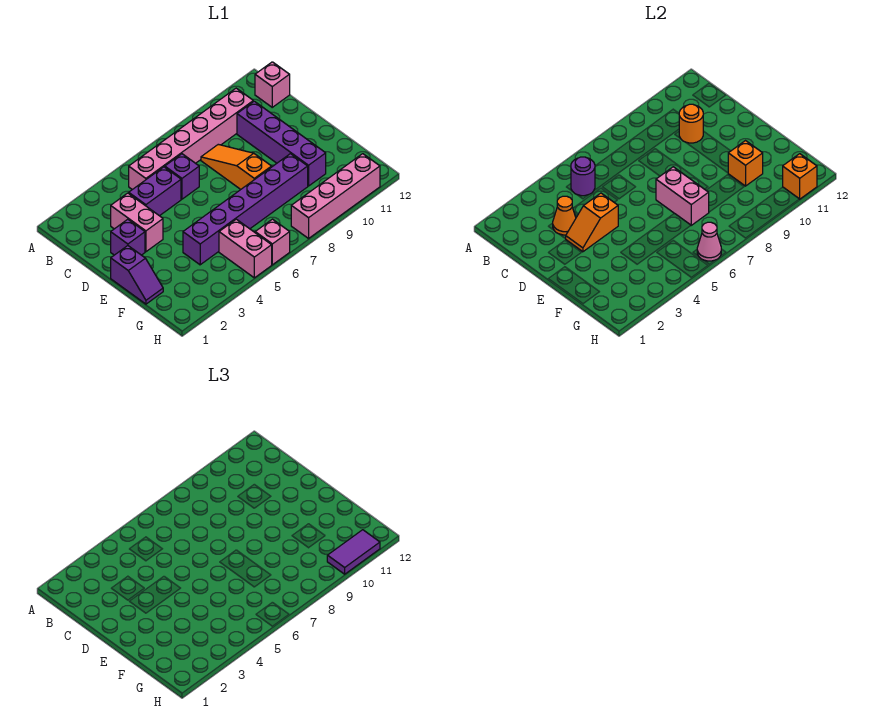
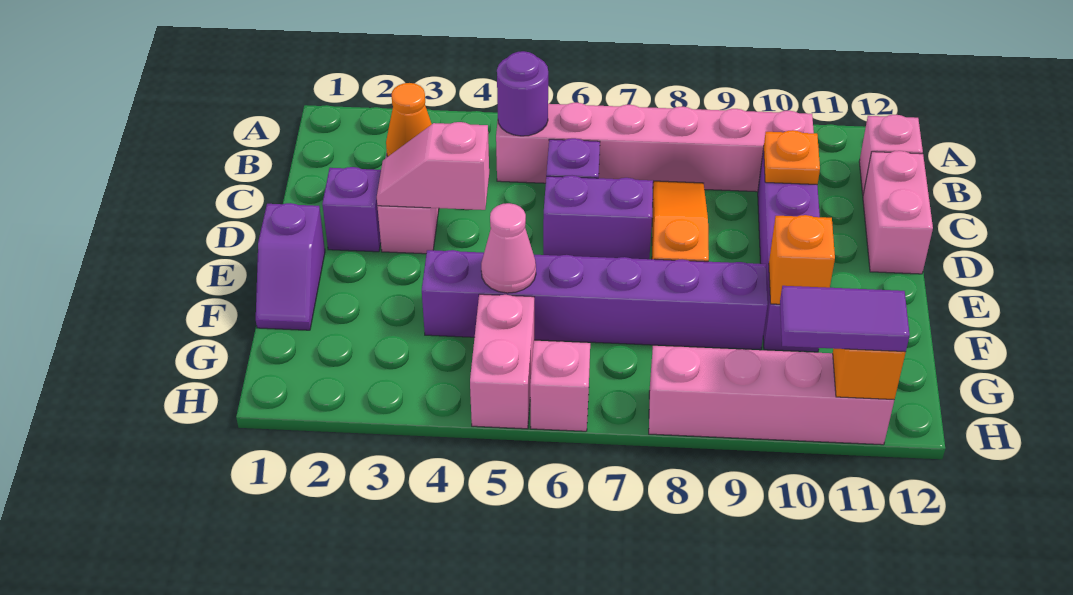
purple 1x2 brick [129,167,181,216] -> purple 1x2 brick moved to [543,175,653,259]
orange 1x1 round brick [679,104,703,143] -> orange 1x1 plate [764,130,820,185]
orange 1x2 slope [566,193,618,252] -> pink 1x2 slope [377,122,489,210]
pink 1x2 brick [656,167,709,225] -> pink 1x2 brick moved to [863,151,933,274]
pink 1x1 cone [697,222,721,261] -> pink 1x1 cone moved to [481,203,536,293]

